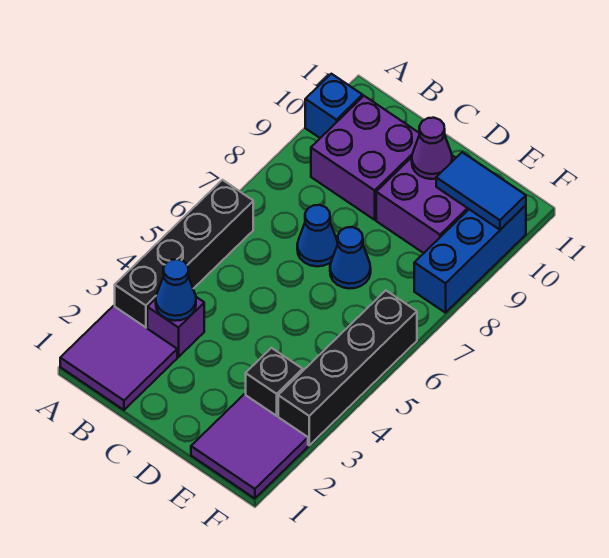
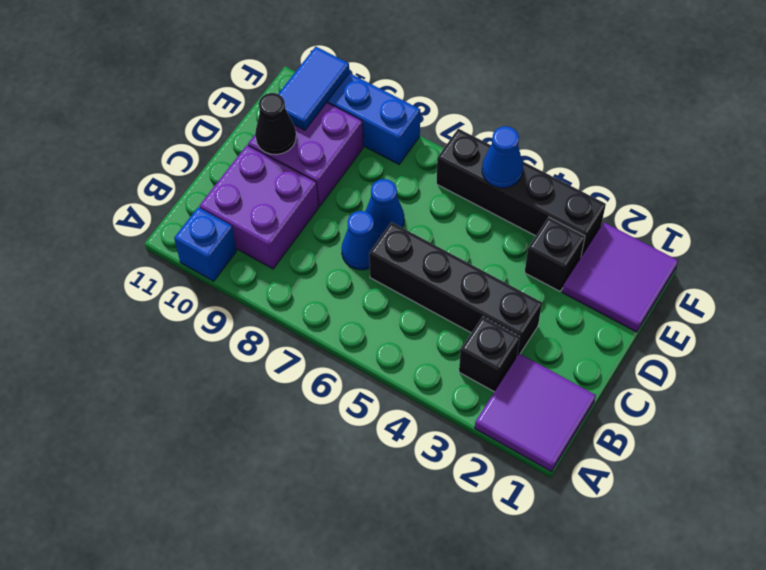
black 1x4 brick [115,180,253,328] -> black 1x4 brick moved to [369,222,542,356]
purple 1x1 brick [147,297,204,357] -> black 1x1 brick [459,317,520,392]
blue 1x1 cone [156,259,196,321] -> blue 1x1 cone moved to [482,126,523,188]
purple 1x1 cone [412,118,452,179] -> black 1x1 cone [255,93,296,155]

